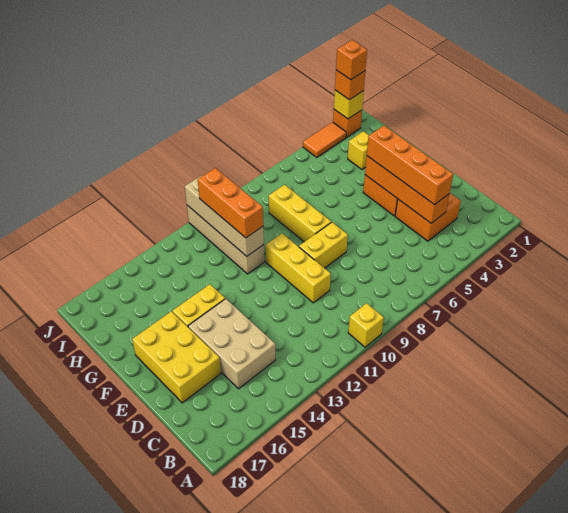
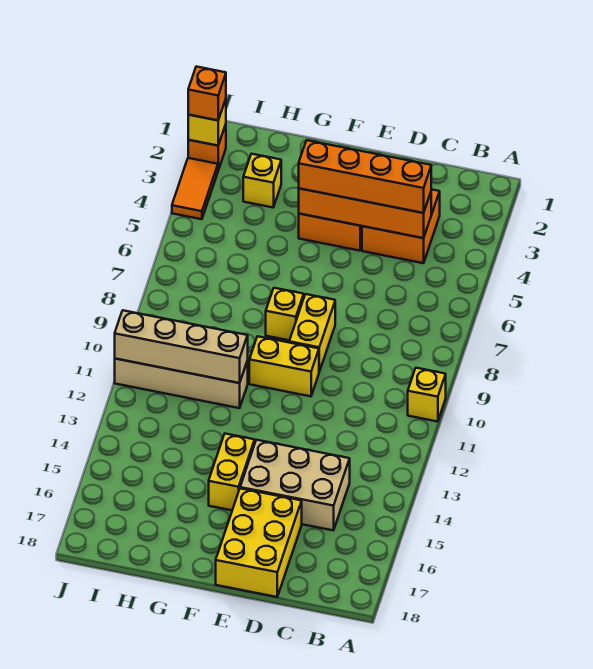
yellow 1x3 brick [265,233,331,303] -> yellow 1x2 brick [249,336,319,396]
yellow 2x3 brick [132,311,221,403] -> yellow 2x3 brick turned to [216,488,302,597]
yellow 1x3 brick [269,185,331,242] -> yellow 1x1 brick [266,288,304,340]
orange 1x3 brick [198,168,263,238] -> none
orange 1x1 brick [336,40,367,80] -> none

